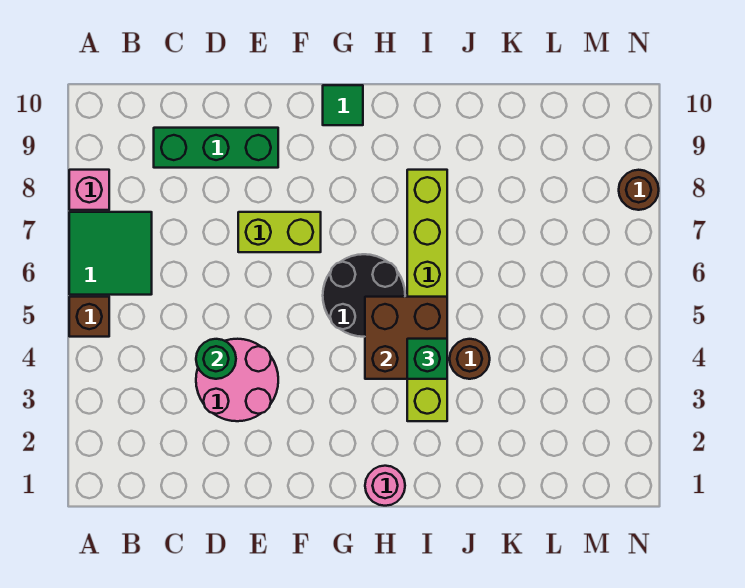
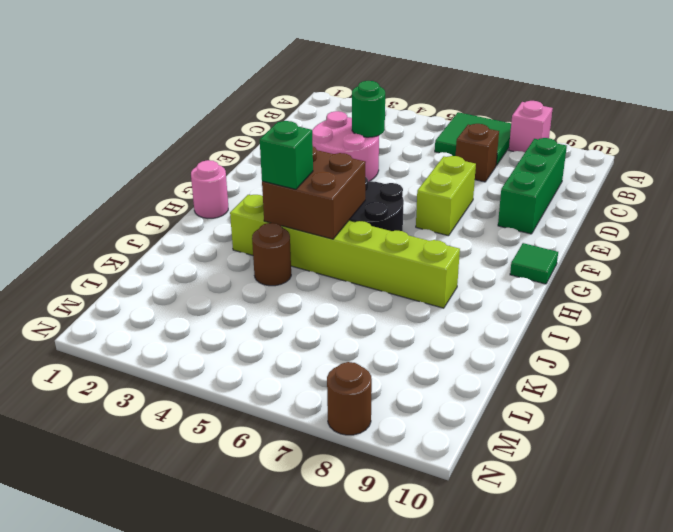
brown 1x1 brick [69,297,109,337] -> brown 1x1 brick moved to [456,124,499,182]

